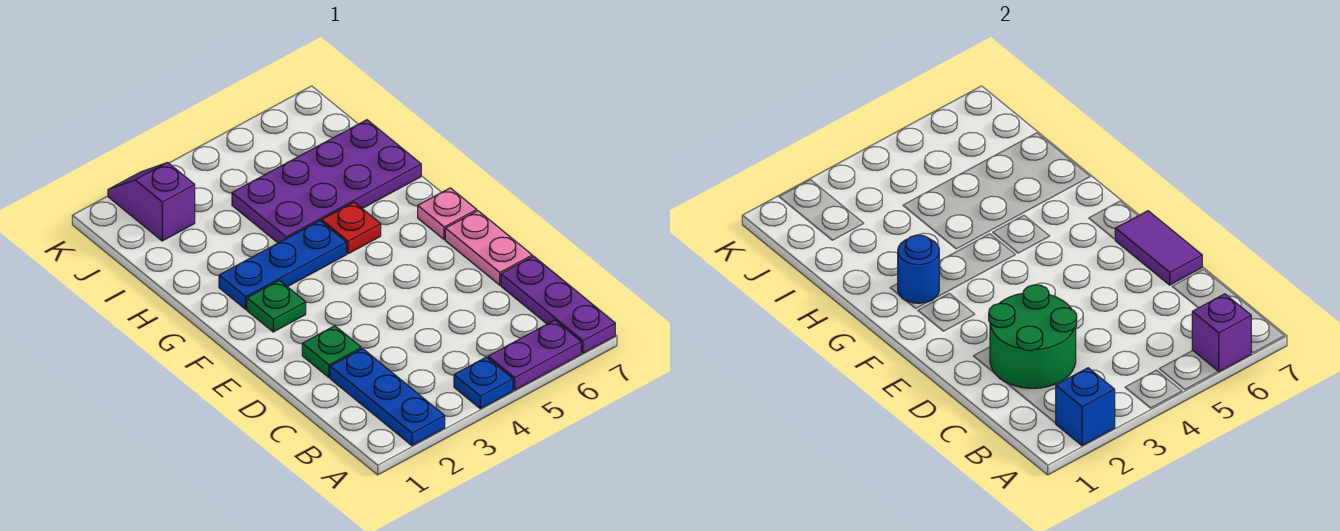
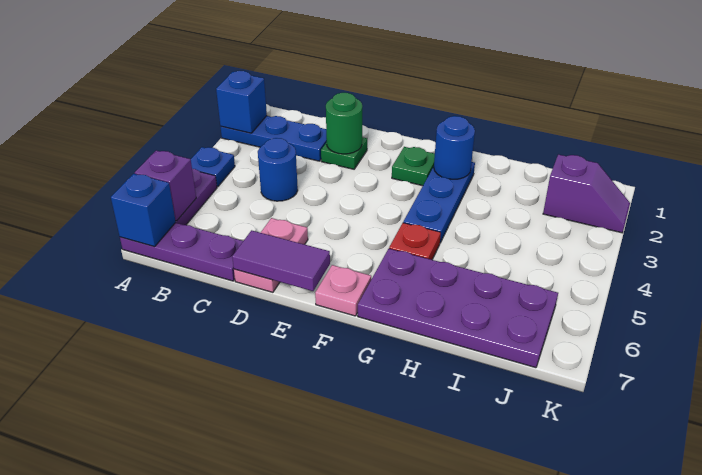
none -> blue 1x1 brick [111,174,176,247]
green 2x2 round brick [989,285,1077,388] -> green 1x1 round brick [326,93,362,154]
none -> blue 1x1 round brick [258,138,298,201]
pink 1x2 plate [445,211,532,285] -> pink 1x2 plate turned to [234,218,308,292]
purple 2x4 plate [232,120,421,243] -> purple 2x4 plate turned to [358,249,558,368]

